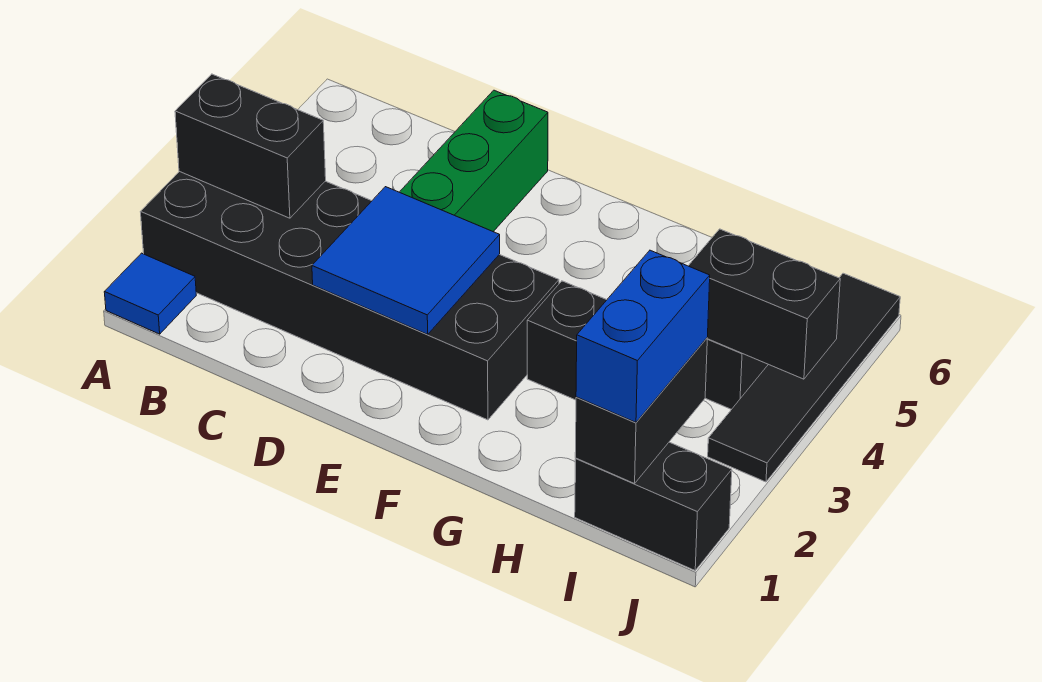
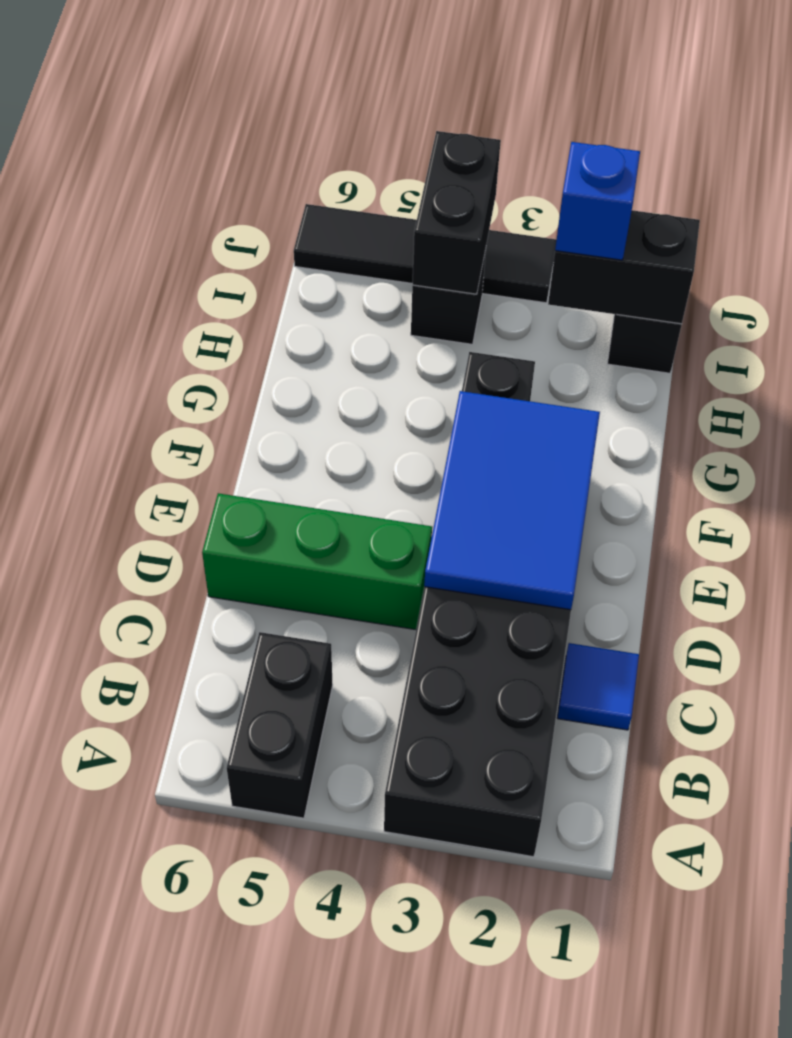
blue 1x1 tile [104,253,196,334] -> blue 1x1 tile moved to [557,643,639,730]
black 1x2 brick [175,74,326,218] -> black 1x2 brick moved to [227,632,333,818]
blue 2x2 tile [312,187,500,334] -> blue 2x3 tile [424,391,600,610]
blue 1x2 brick [576,250,710,422] -> blue 1x1 brick [555,142,640,260]

